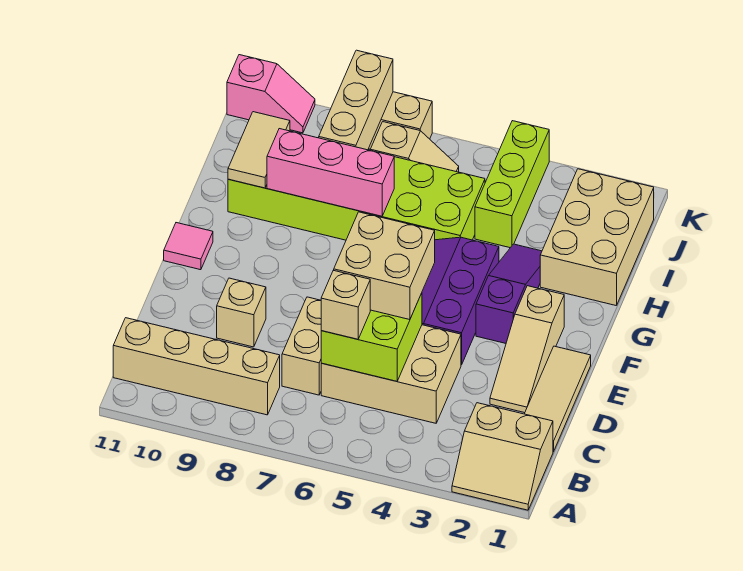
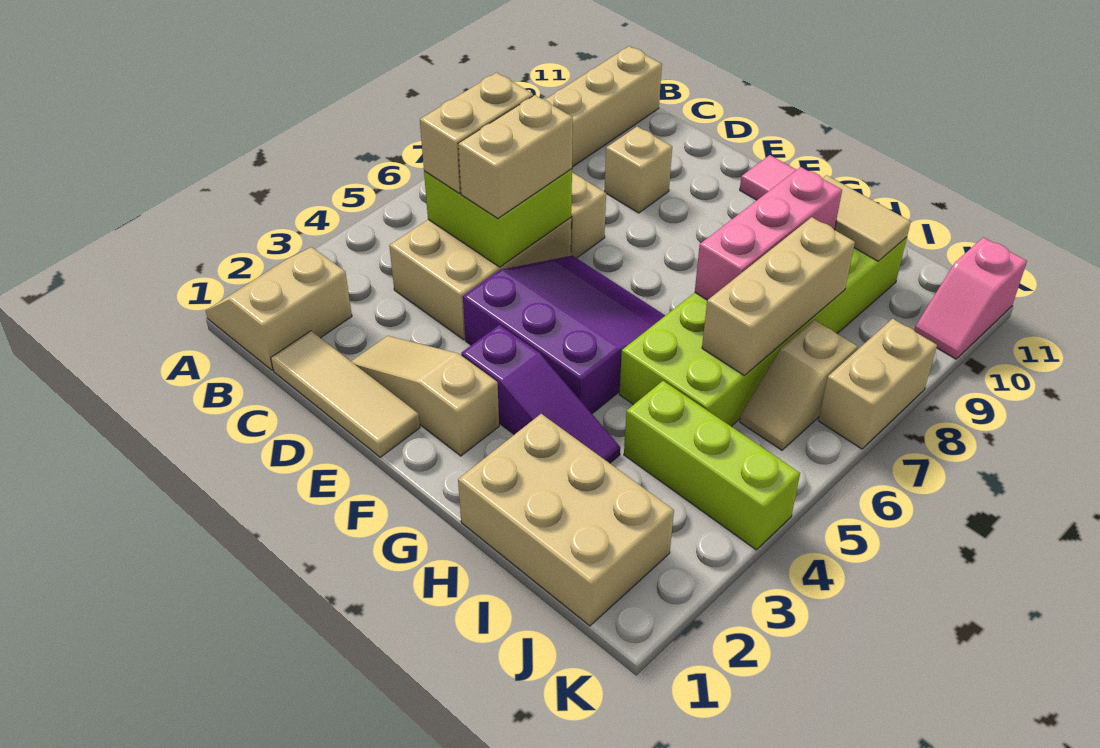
tan 1x1 brick [321,270,370,339] -> tan 1x2 brick [420,73,533,193]
tan 2x2 brick [334,212,435,320] -> tan 1x2 brick [458,95,573,218]
tan 1x3 brick [319,50,393,150] -> tan 1x3 brick turned to [702,217,855,376]

